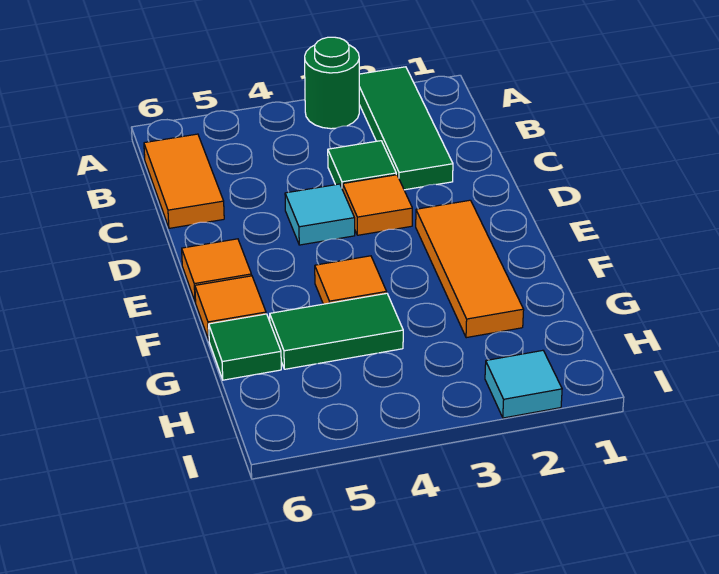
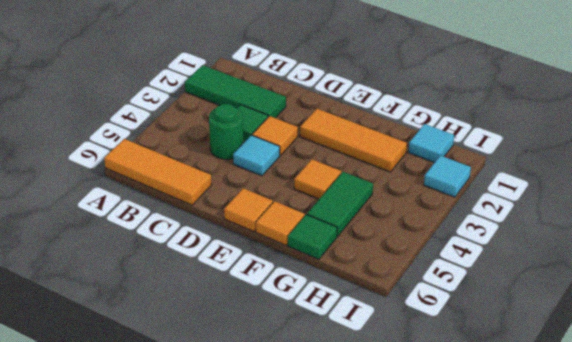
green 1x1 round brick [305,37,359,129] -> green 1x1 round brick moved to [209,104,244,159]
orange 1x2 tile [144,134,224,228] -> orange 1x3 tile [104,139,212,205]
none -> cyan 1x1 tile [408,124,454,162]

